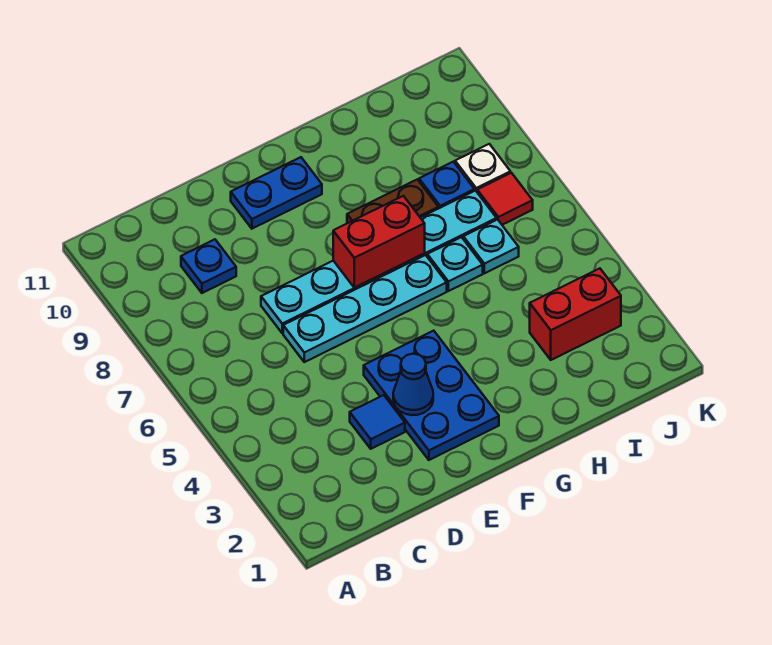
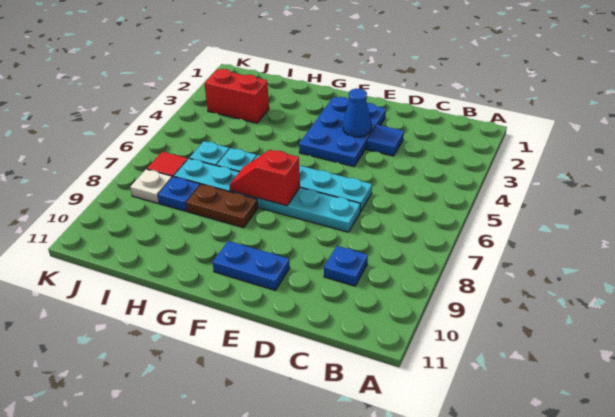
red 1x2 brick [333,196,425,288] -> red 1x2 slope [230,150,300,206]

